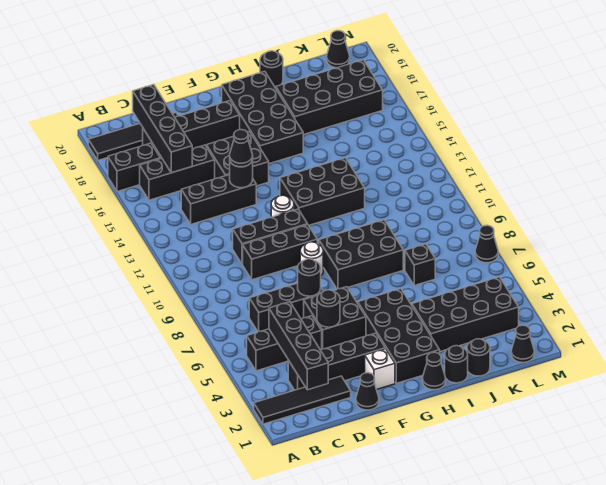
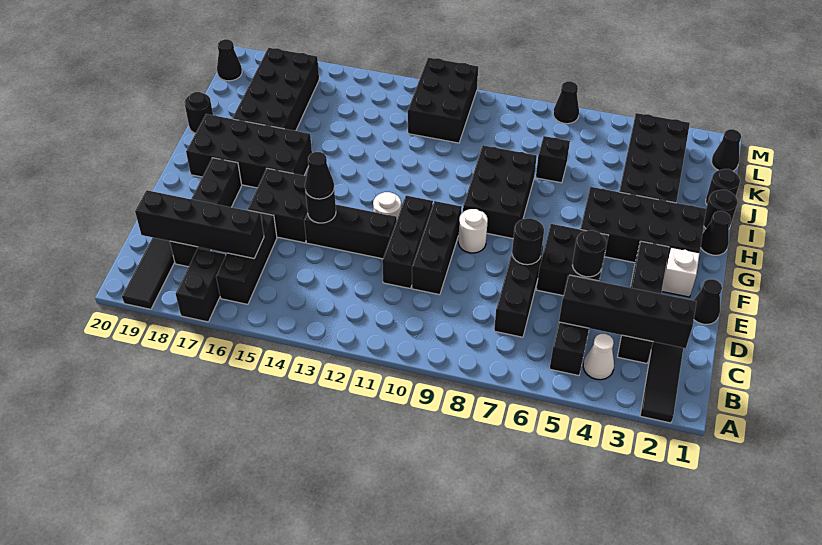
none -> white 1x1 cone [583,334,614,380]
black 1x3 brick [181,175,256,224] -> black 1x3 brick turned to [304,205,397,259]
black 2x3 brick [280,158,365,225] -> black 2x3 brick moved to [408,58,478,143]

